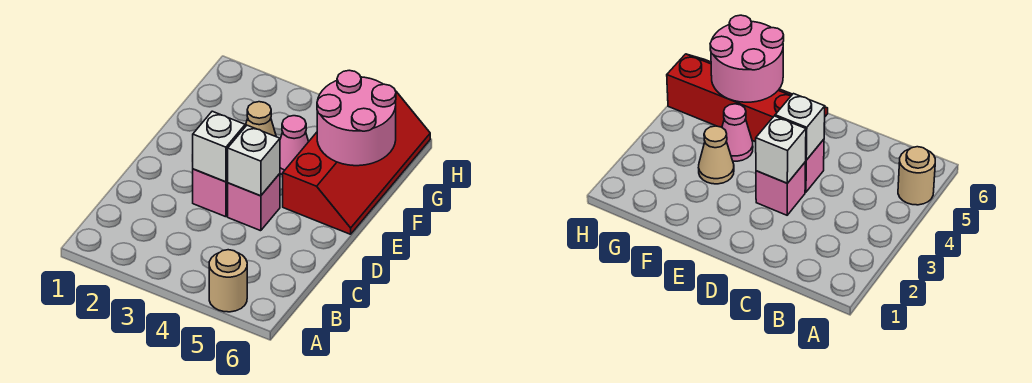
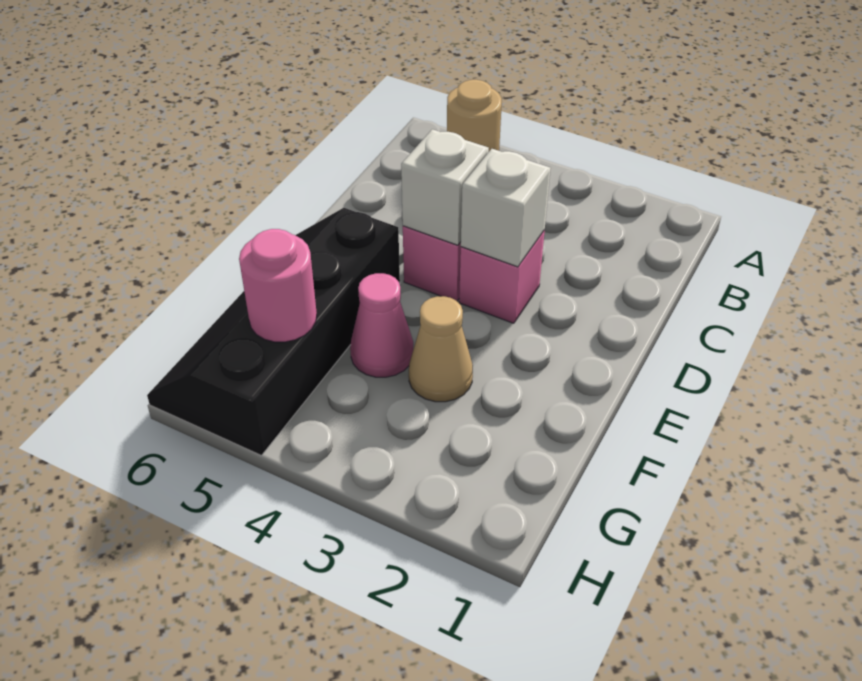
red 2x4 slope [283,92,430,234] -> black 2x4 slope [147,208,400,455]
pink 2x2 round brick [317,70,396,166] -> pink 1x1 round brick [239,229,317,342]

